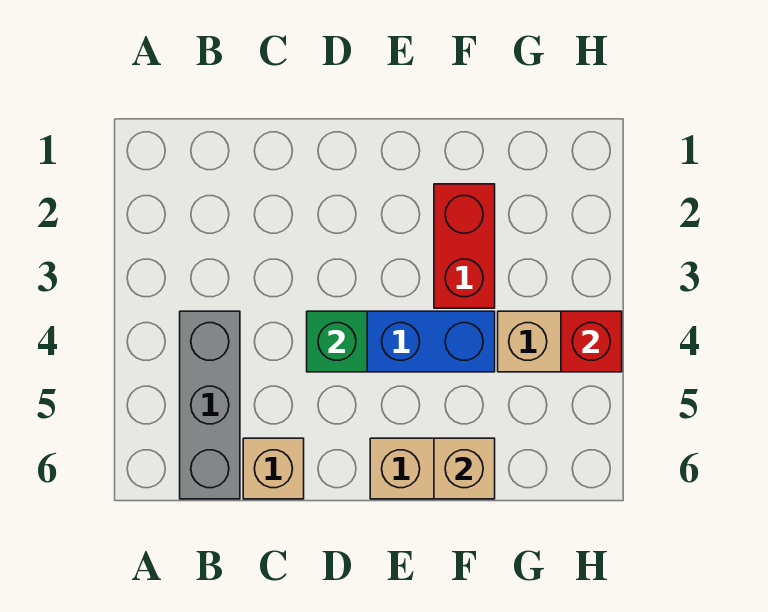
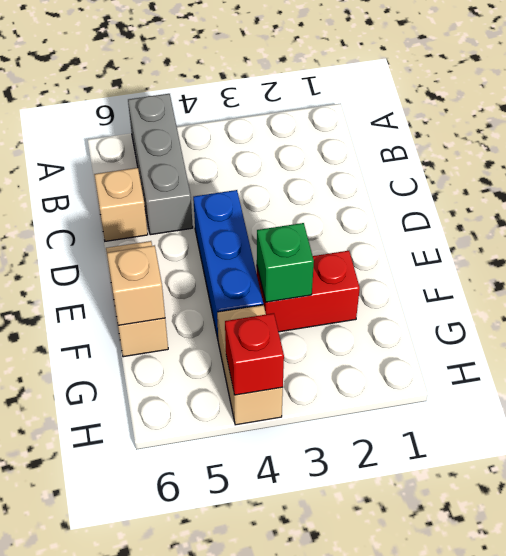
grey 1x3 brick [180,311,240,499] -> grey 1x3 brick turned to [128,94,193,235]
green 1x1 brick [307,311,367,372] -> green 1x1 brick moved to [257,223,314,302]

